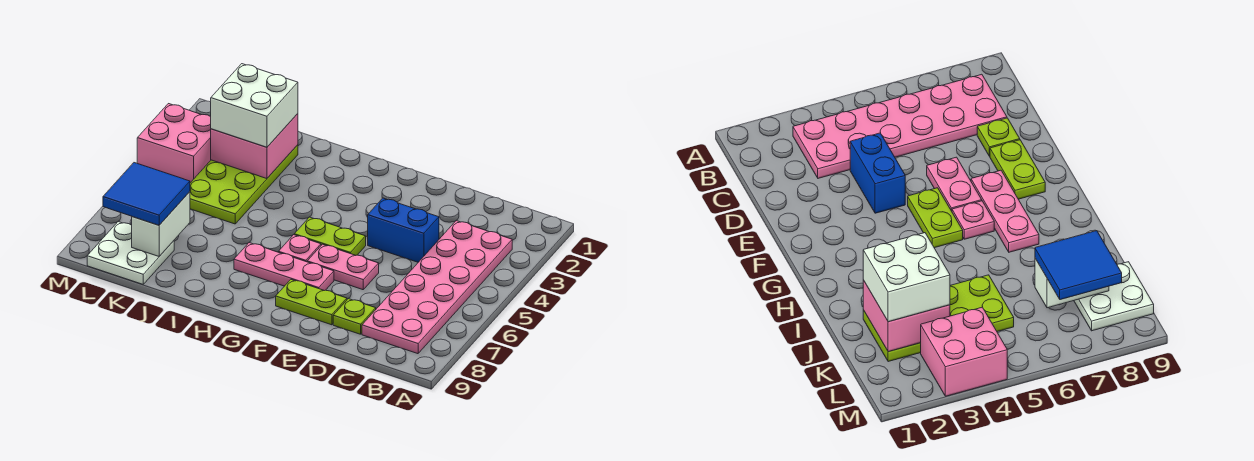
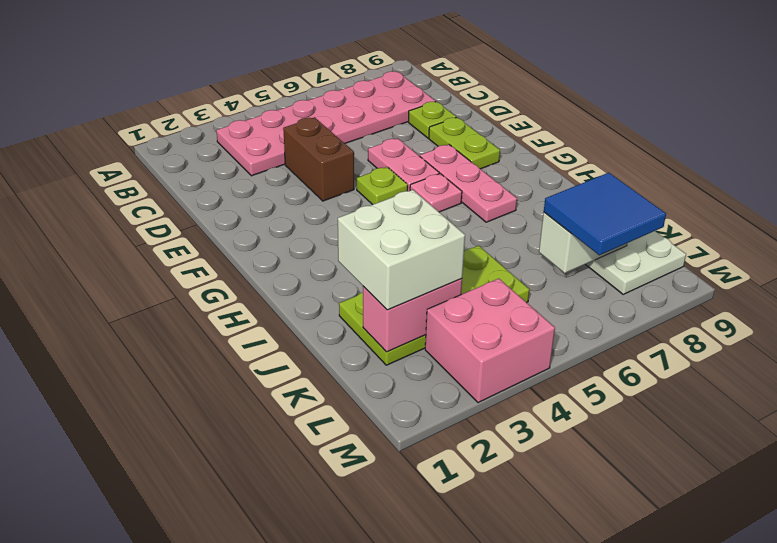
blue 1x2 brick [368,198,439,262] -> brown 1x2 brick [283,117,354,201]
lime 1x2 plate [294,217,366,255] -> lime 1x1 plate [357,167,408,205]
pink 2x2 brick [211,114,298,179] -> pink 1x2 brick [363,279,462,352]

